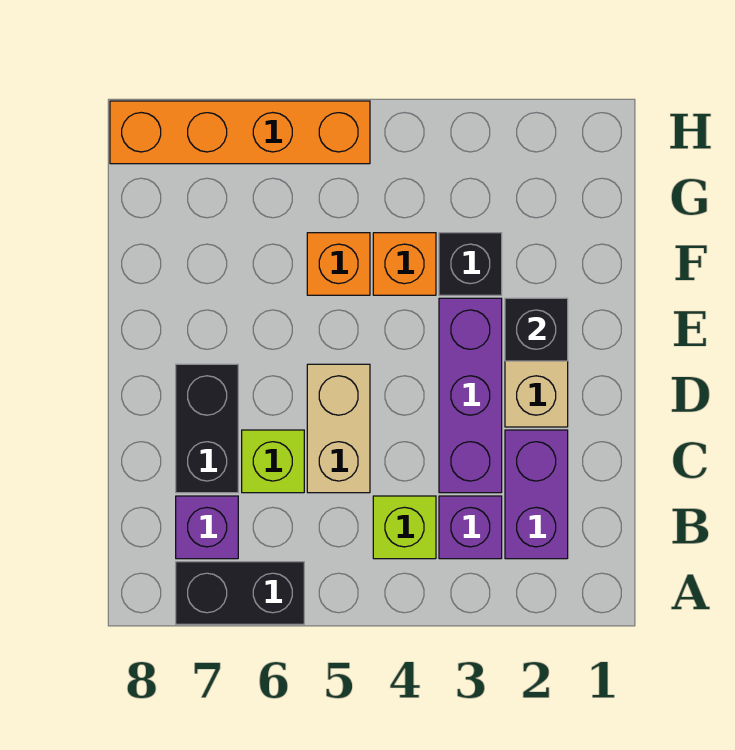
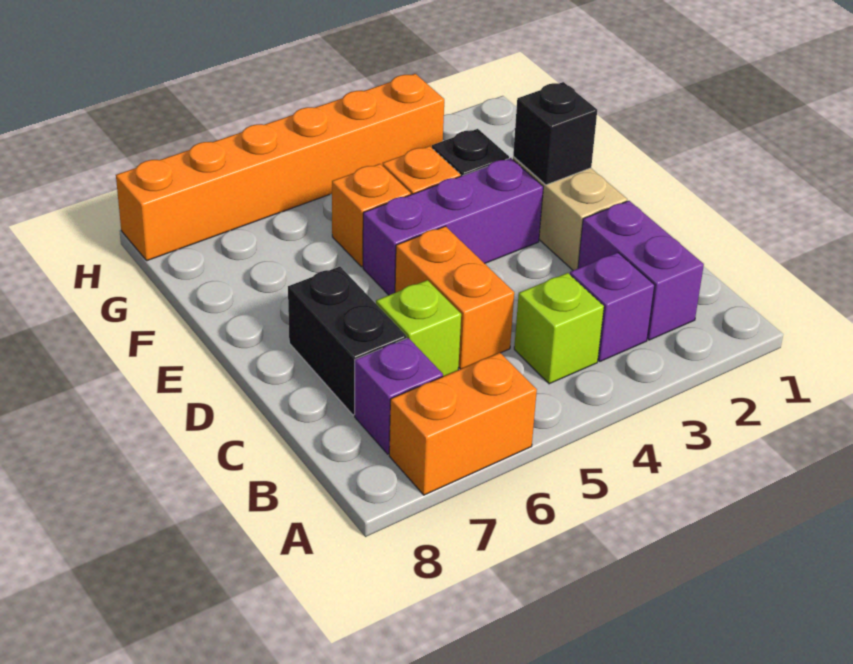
black 1x2 brick [176,562,304,624] -> orange 1x2 brick [389,353,537,495]
purple 1x3 brick [439,298,502,493] -> purple 1x3 brick turned to [363,158,543,295]
tan 1x2 brick [307,364,370,493] -> orange 1x2 brick [395,226,514,369]
orange 1x4 brick [110,101,370,164] -> orange 1x6 brick [116,74,444,261]

